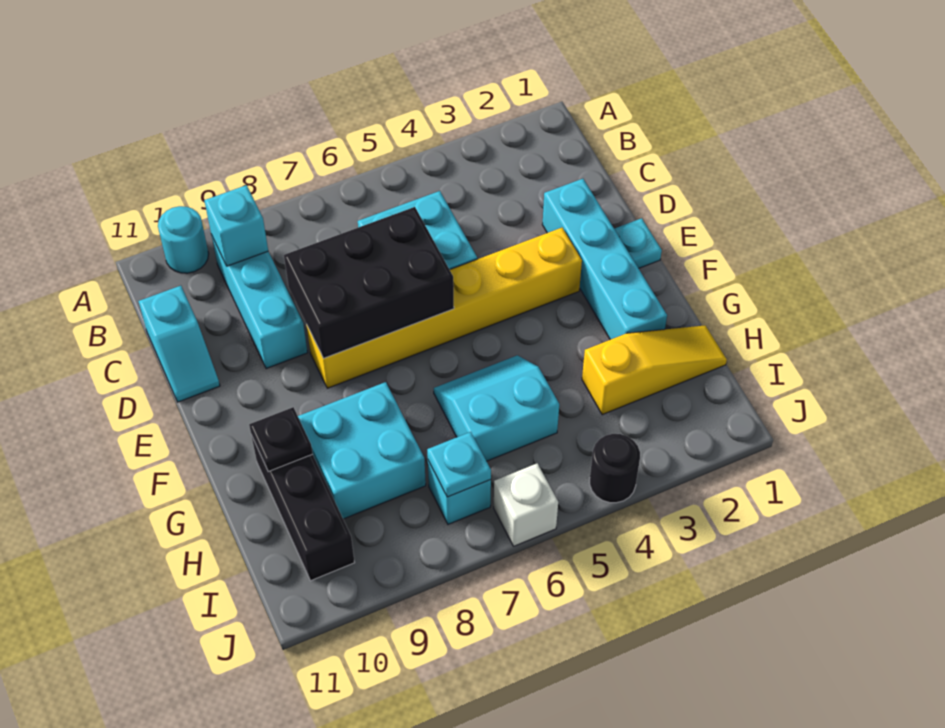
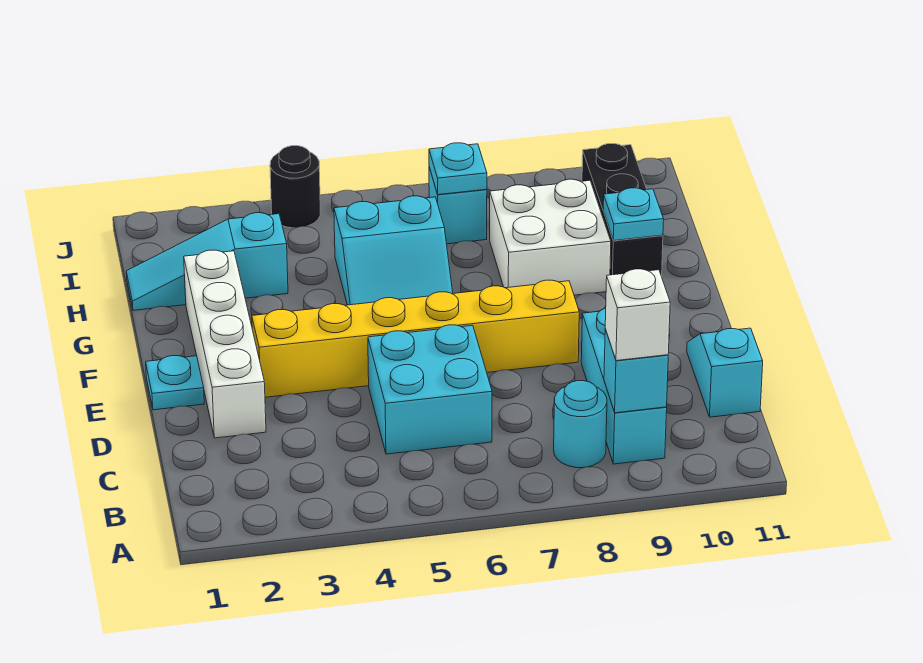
cyan 1x1 round brick [158,206,209,273] -> cyan 1x1 round brick moved to [554,381,607,468]
cyan 1x4 brick [542,179,667,340] -> white 1x4 brick [184,250,266,438]
black 2x3 brick [284,207,454,358] -> none
cyan 2x2 brick [298,382,426,519] -> white 2x2 brick [490,179,611,295]
black 1x1 plate [249,407,313,472] -> cyan 1x1 plate [603,188,664,241]
yellow 1x3 slope [582,325,727,415] -> cyan 1x3 slope [126,213,288,310]
white 1x1 brick [494,463,558,546] -> white 1x1 brick moved to [605,269,670,361]

